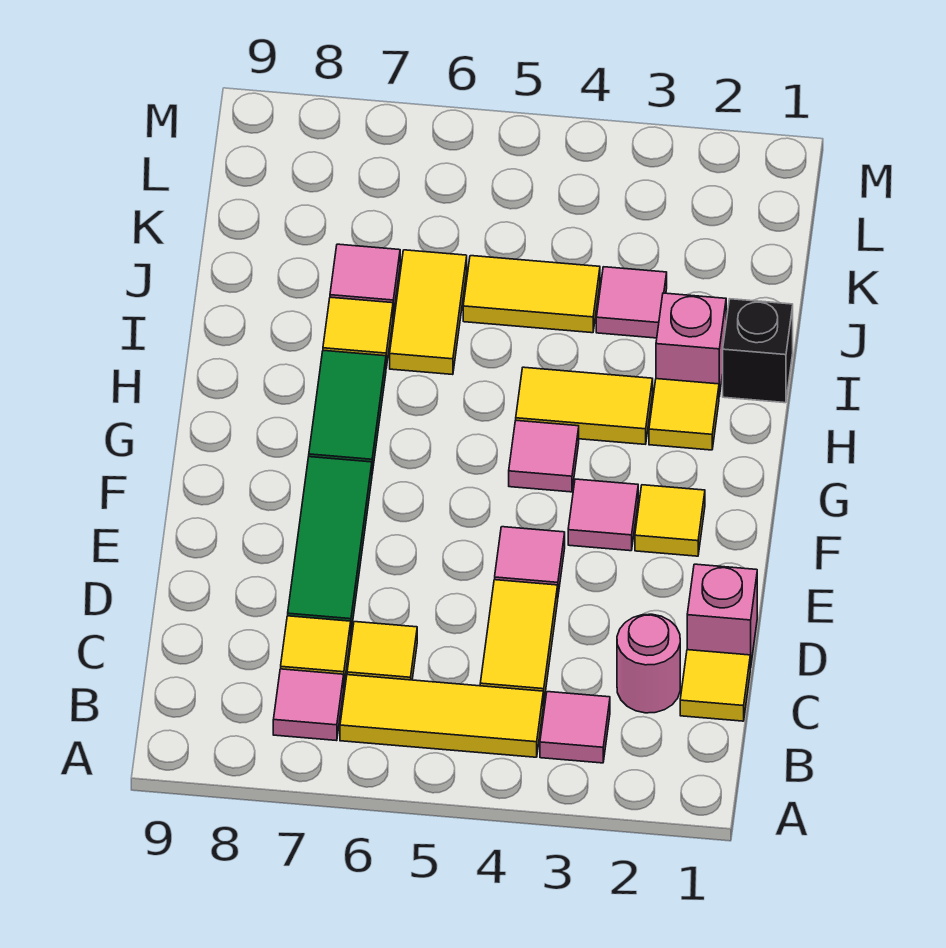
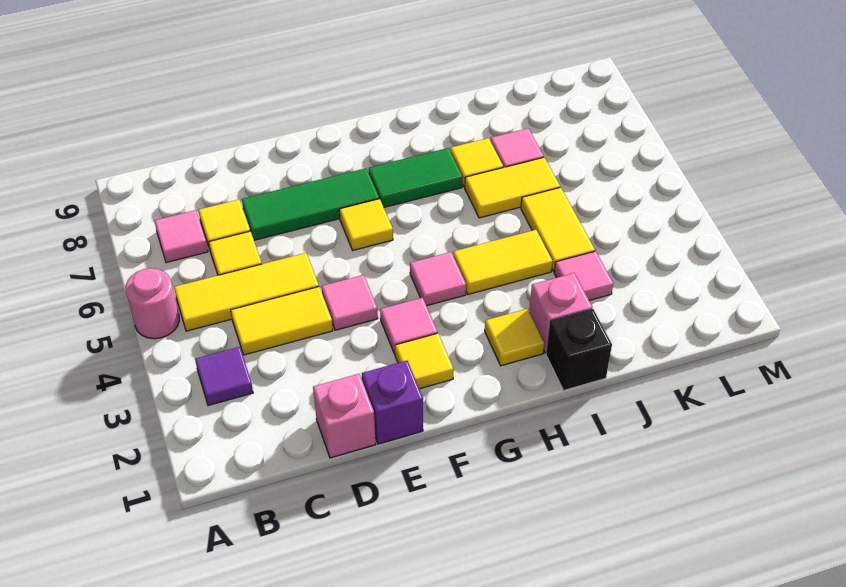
pink 1x1 tile [540,692,610,763] -> purple 1x1 tile [195,347,253,406]
yellow 1x3 tile [340,675,543,757] -> yellow 1x3 tile turned to [174,253,319,331]
yellow 1x1 tile [680,650,750,721] -> yellow 1x1 tile moved to [339,199,393,250]
pink 1x1 round brick [617,614,680,713] -> pink 1x1 round brick moved to [125,268,179,339]
none -> purple 1x1 brick [362,361,423,444]
yellow 1x2 tile [516,367,653,444] -> yellow 1x2 tile turned to [453,230,553,294]

